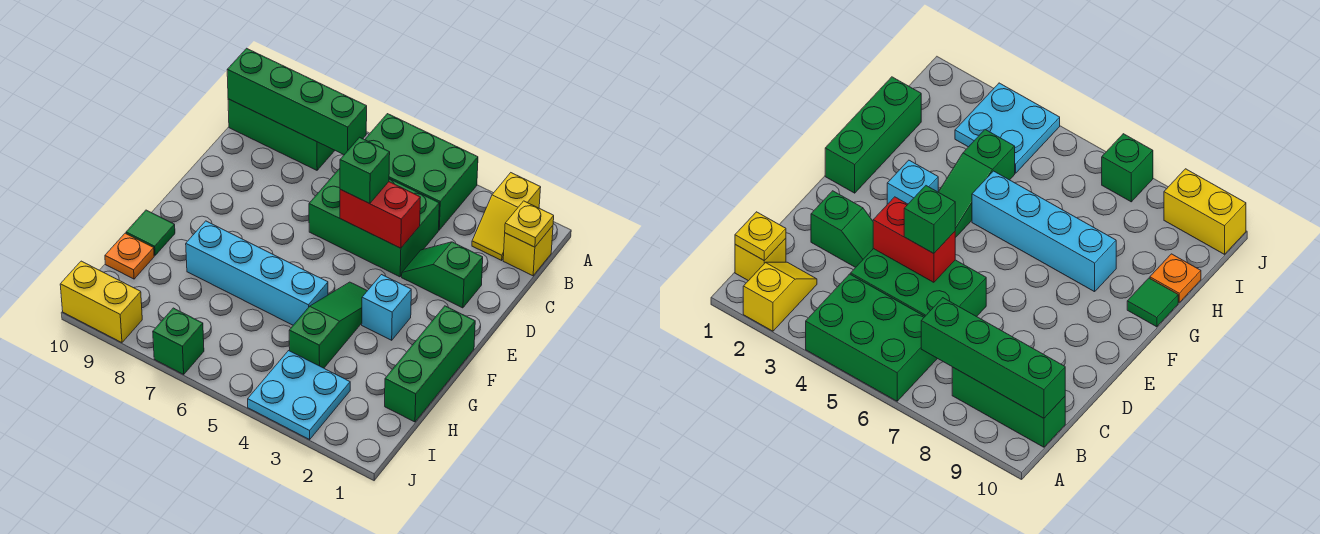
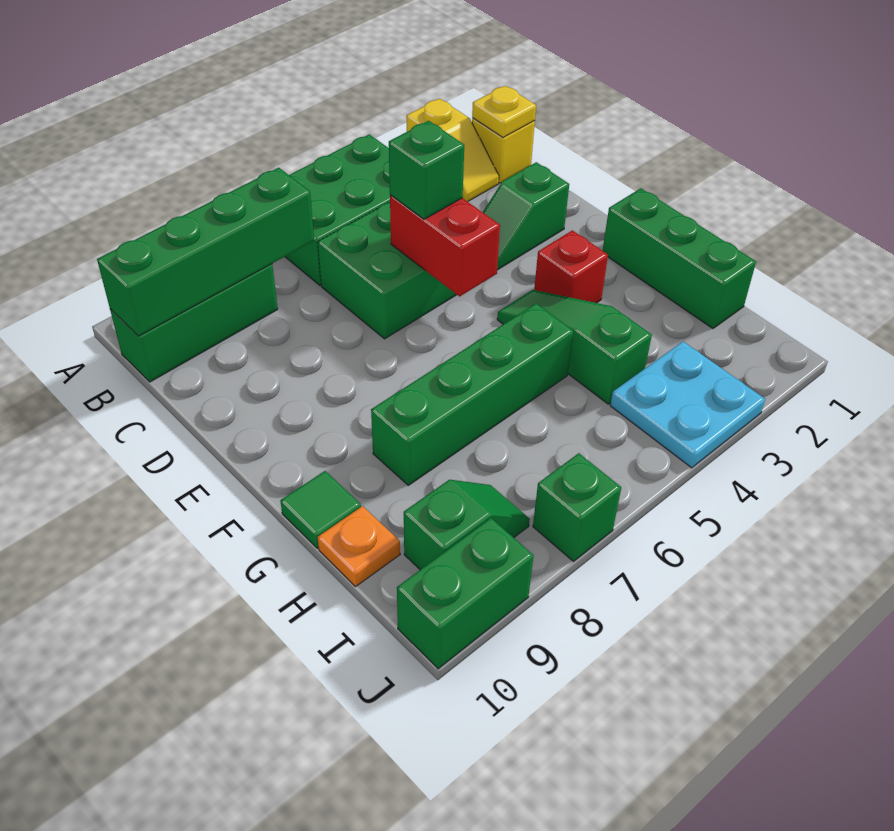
red 1x2 brick [340,182,421,248] -> red 1x2 brick turned to [390,195,500,296]
cyan 1x1 brick [362,275,411,340] -> red 1x1 brick [534,230,608,303]
cyan 1x4 brick [186,221,328,325] -> green 1x4 brick [371,304,573,485]
none -> green 1x2 slope [404,480,530,570]
yellow 1x2 brick [60,261,142,343] -> green 1x2 brick [397,518,534,669]

